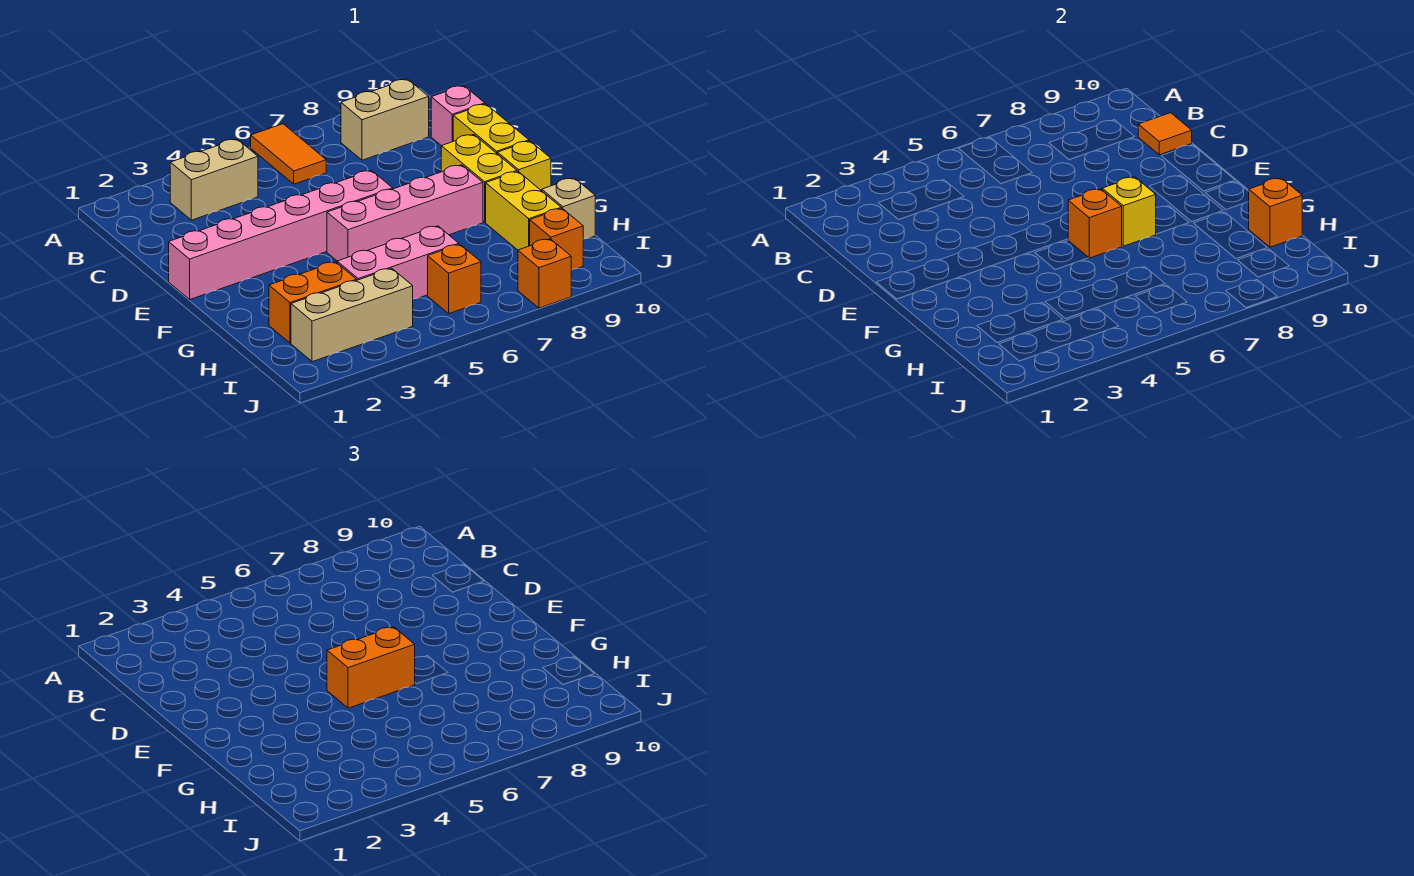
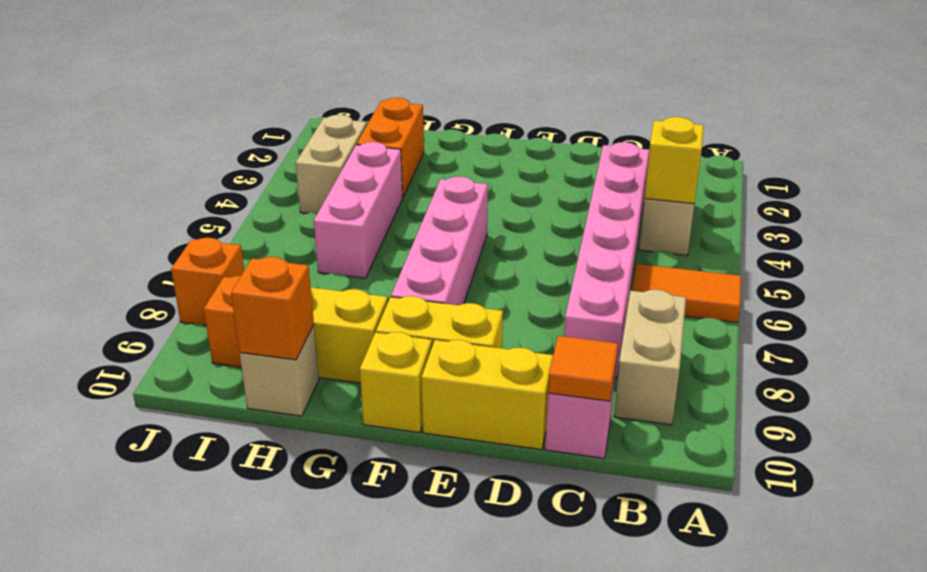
pink 1x6 brick [169,170,393,299] -> pink 1x6 brick moved to [564,142,649,378]
orange 1x2 brick [327,627,415,708] -> none
orange 1x1 brick [1068,189,1122,258] -> none
yellow 1x1 brick [1102,177,1156,246] -> yellow 1x1 brick moved to [644,117,704,204]
tan 1x3 brick [291,268,413,362] -> tan 1x2 brick [296,115,367,213]
orange 1x1 brick [428,244,481,313] -> none

